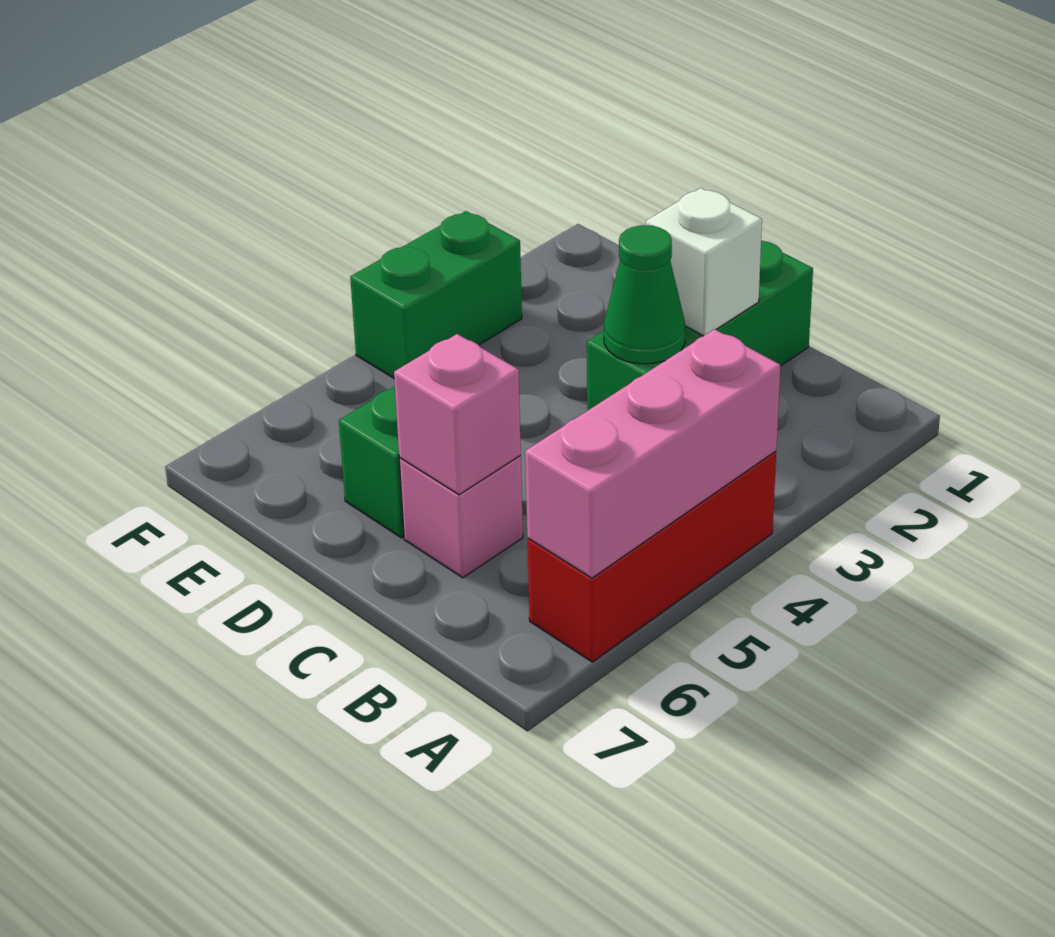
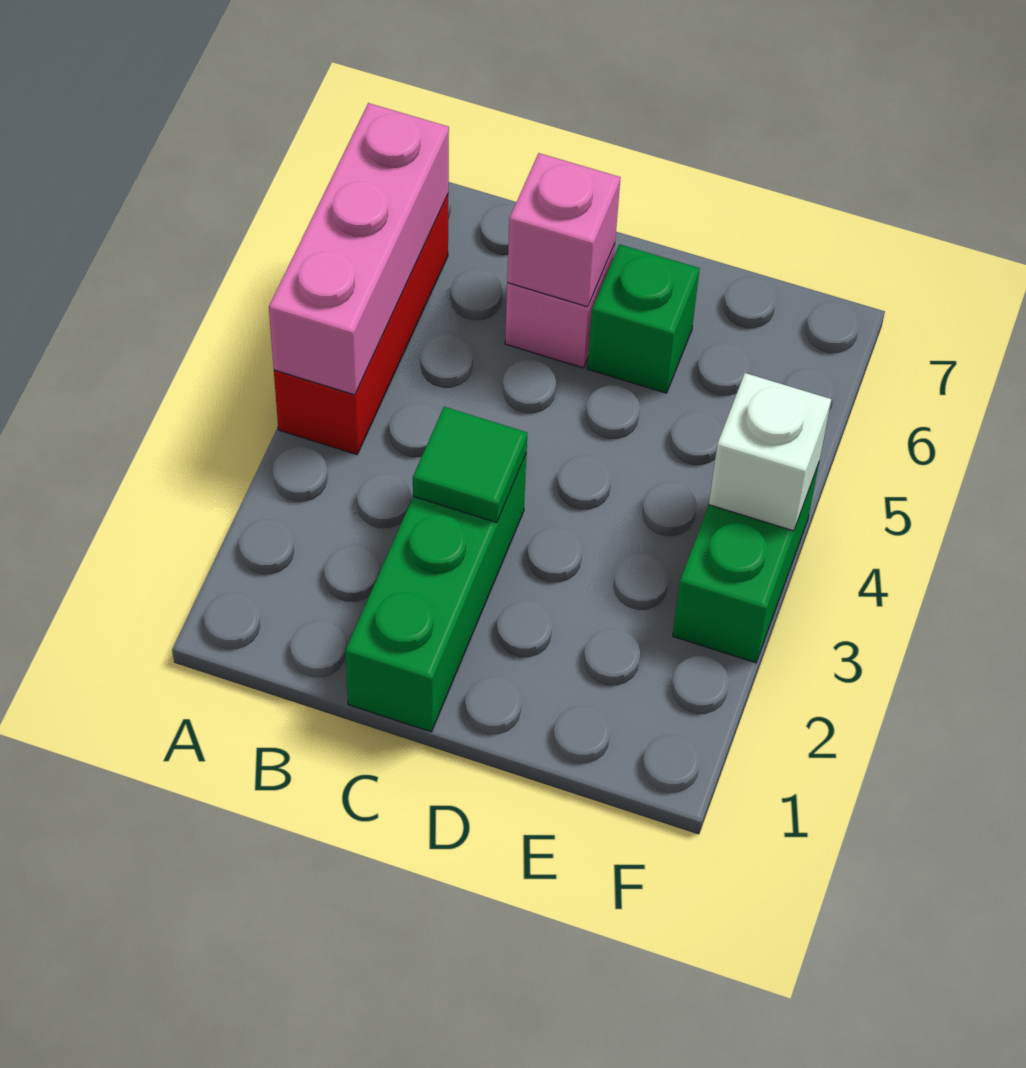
white 1x1 brick [646,188,762,336] -> white 1x1 brick moved to [709,373,831,531]
green 1x1 cone [604,225,685,364] -> green 1x1 tile [413,407,527,523]

